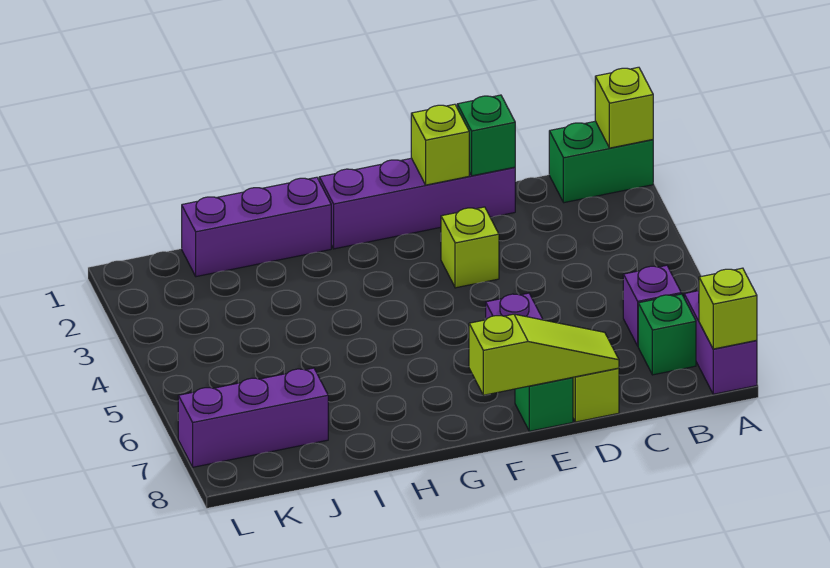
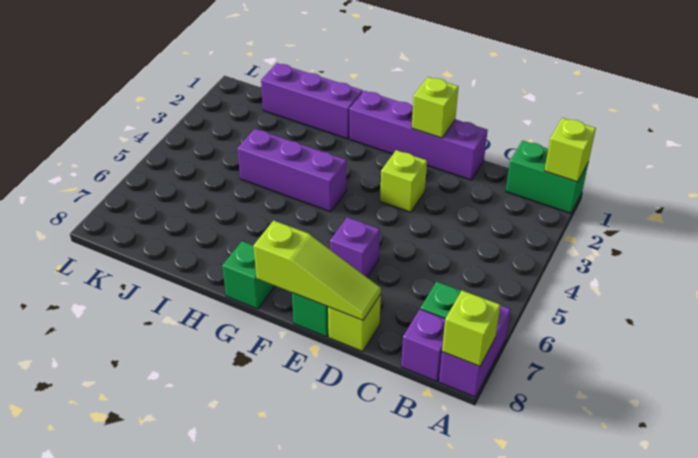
purple 1x1 brick [623,265,681,346] -> purple 1x1 brick moved to [401,309,445,381]
green 1x1 brick [457,95,515,176] -> green 1x1 brick moved to [222,241,275,309]
purple 1x3 brick [178,368,328,467] -> purple 1x3 brick moved to [237,129,347,212]

